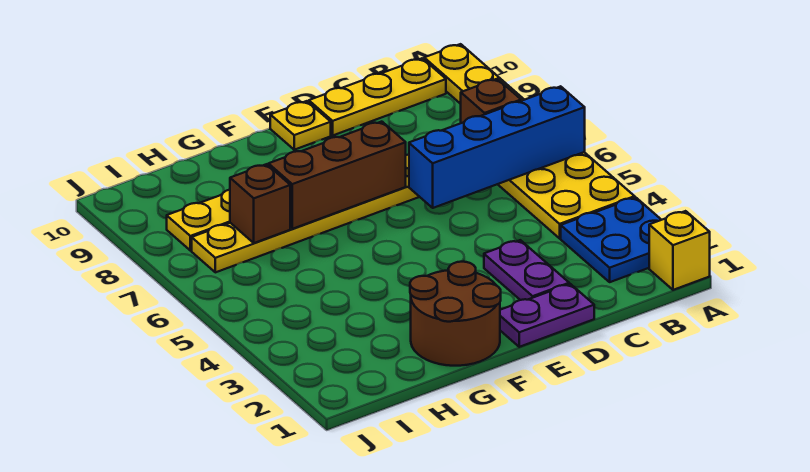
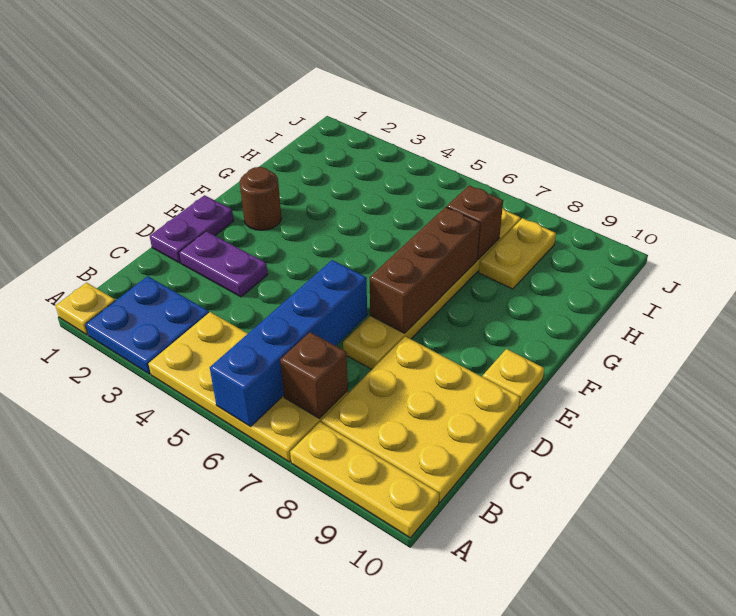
yellow 1x1 brick [649,211,710,290] -> yellow 1x1 plate [55,283,115,335]
yellow 1x3 plate [309,58,446,135] -> yellow 3x3 plate [321,336,520,503]
brown 2x2 round brick [410,262,501,366] -> brown 1x1 round brick [240,167,281,230]

